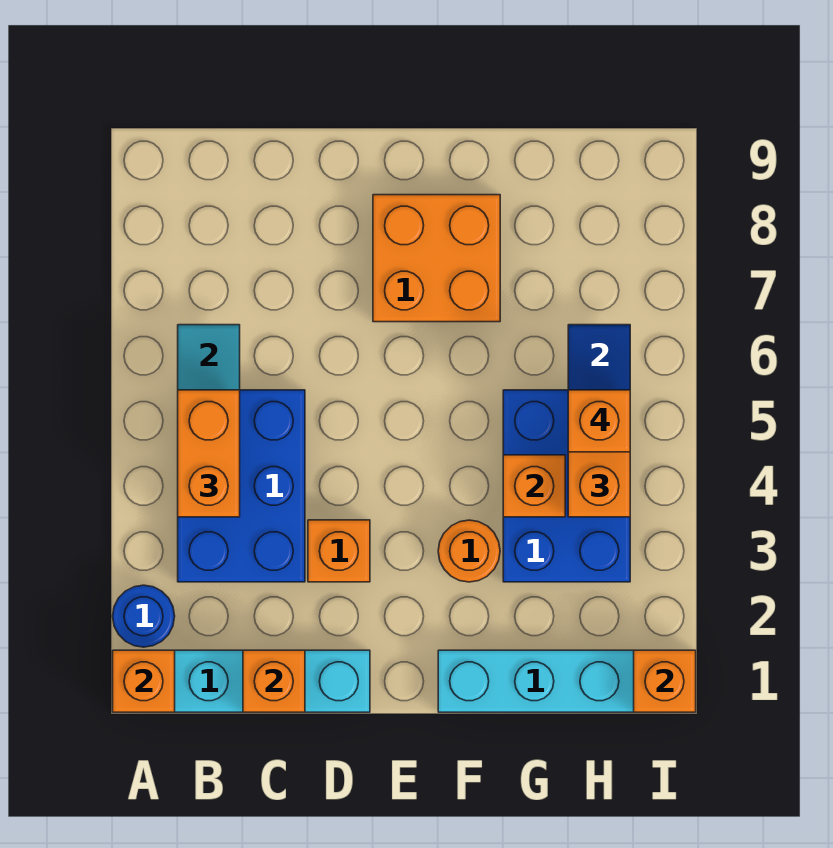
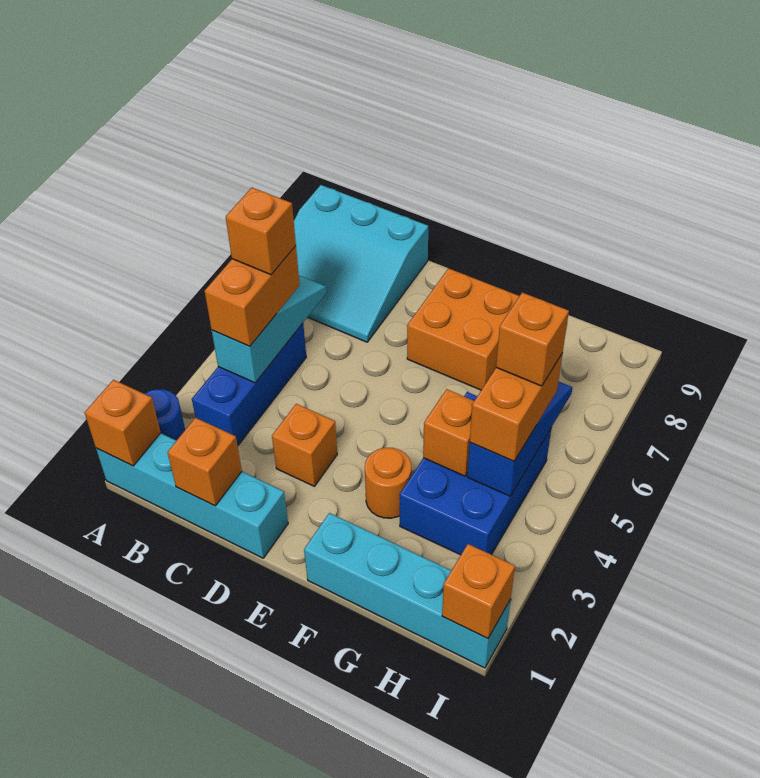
none -> cyan 3x3 slope [294,185,428,342]
blue 2x3 brick [178,390,305,582] -> blue 1x3 brick [192,323,306,446]
none -> orange 1x1 brick [226,188,296,275]

